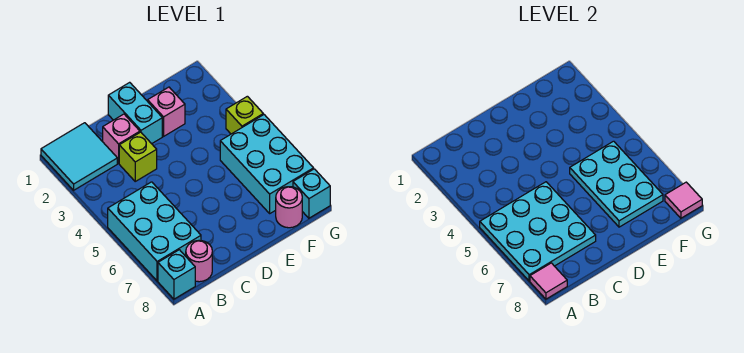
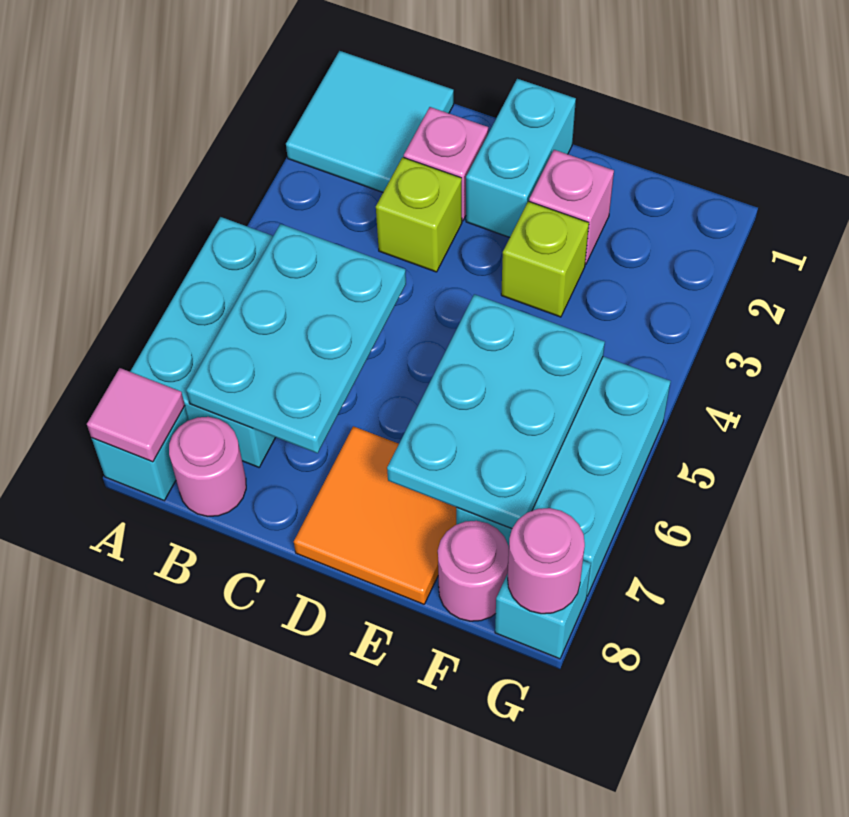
cyan 3x3 plate [480,182,596,281] -> cyan 2x3 plate [186,224,406,453]
none -> orange 2x2 tile [294,426,457,604]
lime 1x1 brick [226,96,263,134] -> lime 1x1 brick moved to [501,201,589,317]
pink 1x1 tile [665,182,702,218] -> pink 1x1 round brick [508,508,585,614]

